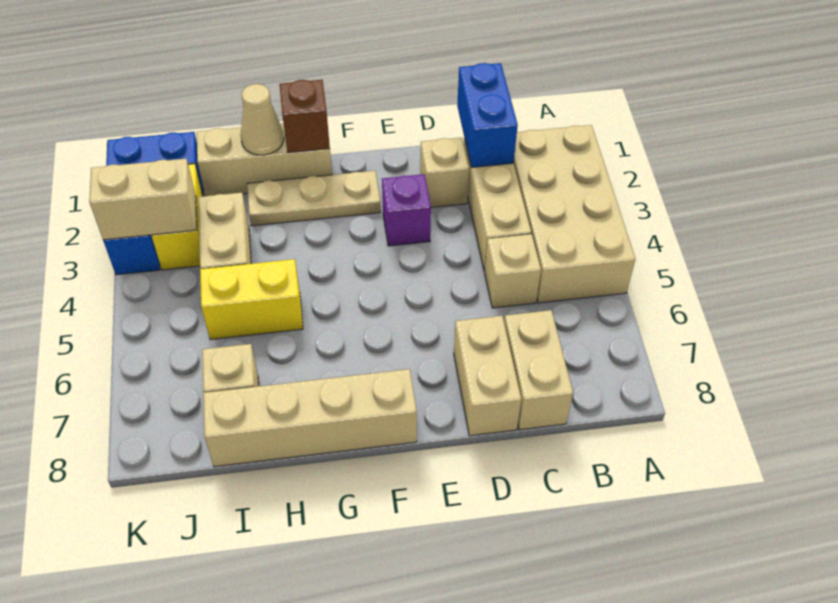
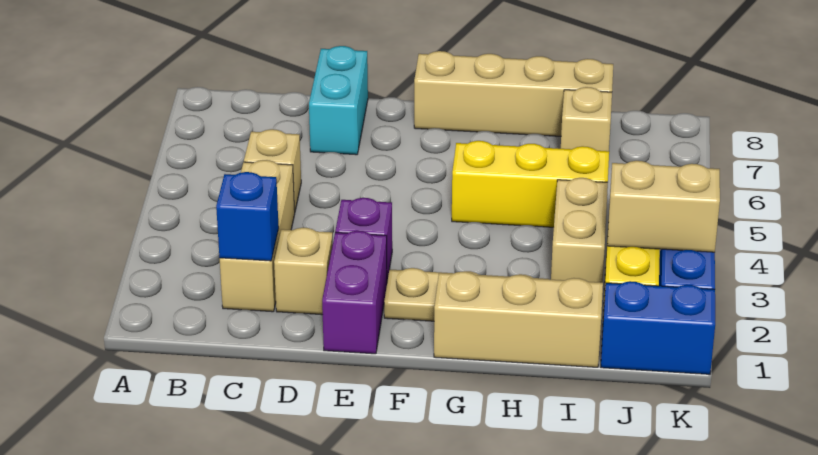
tan 2x4 brick [514,125,635,303] -> none
blue 1x2 brick [457,63,518,167] -> blue 1x1 brick [216,172,279,261]
tan 1x2 brick [504,310,573,430] -> none
tan 1x2 brick [454,316,521,436] -> cyan 1x2 brick [309,46,368,155]
none -> purple 1x2 brick [322,231,387,354]
brown 1x1 brick [280,80,330,153] -> none
tan 1x1 cone [240,84,284,155] -> none
yellow 1x2 brick [200,259,303,340] -> yellow 1x3 brick [452,141,609,227]

